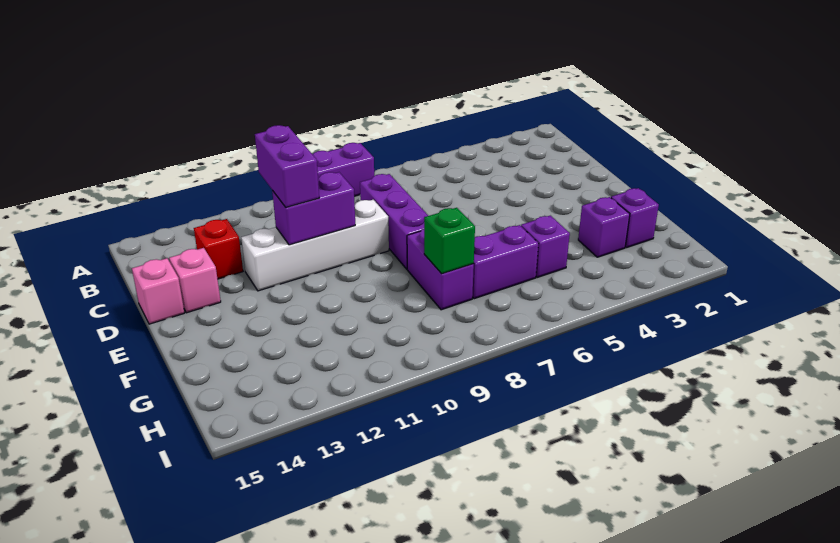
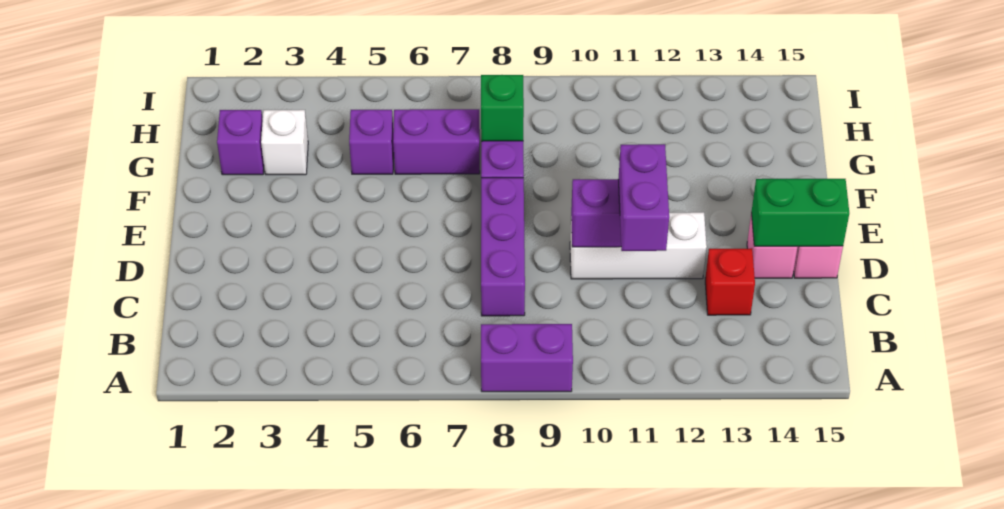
white 1x4 brick [241,200,389,291] -> white 1x3 brick [570,212,707,279]
none -> green 1x2 brick [751,179,849,247]
purple 1x1 brick [578,197,630,257] -> white 1x1 brick [261,110,308,175]

